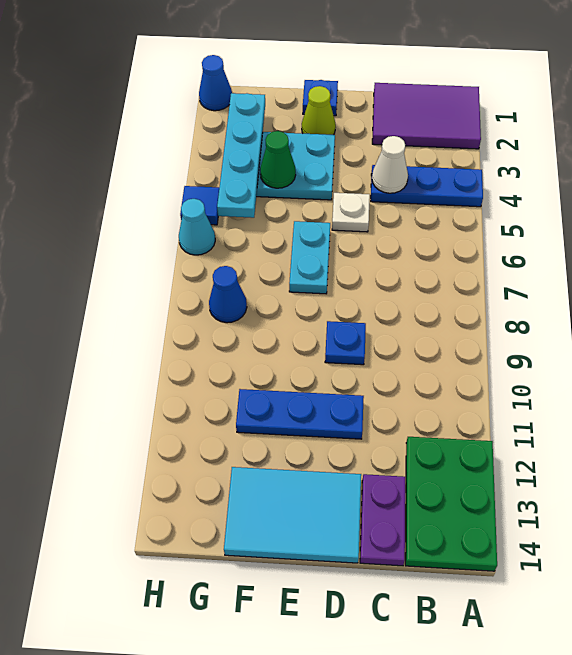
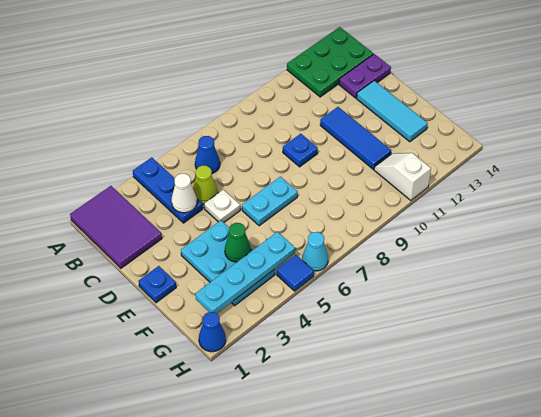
blue 1x3 plate [236,389,364,439] -> blue 1x3 tile [320,107,391,169]
cyan 2x3 tile [224,467,361,563] -> cyan 1x3 tile [357,81,428,142]
lime 1x1 cone [302,86,336,135] -> lime 1x1 cone moved to [193,166,218,204]
blue 1x1 cone [209,266,247,323] -> blue 1x1 cone moved to [195,136,220,174]
none -> white 1x2 slope [374,153,431,201]

